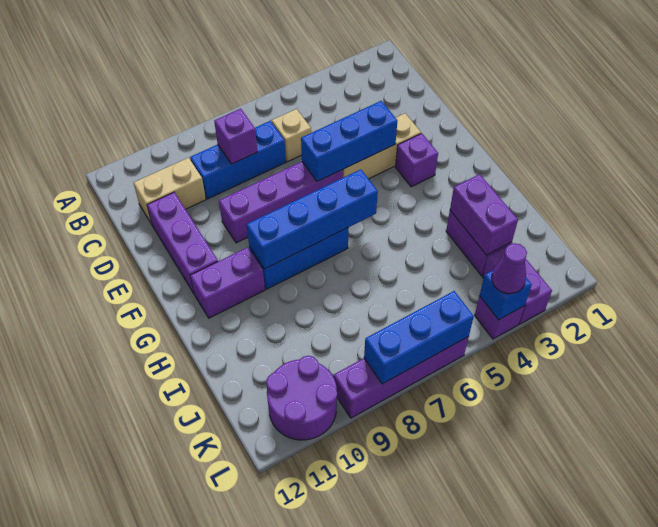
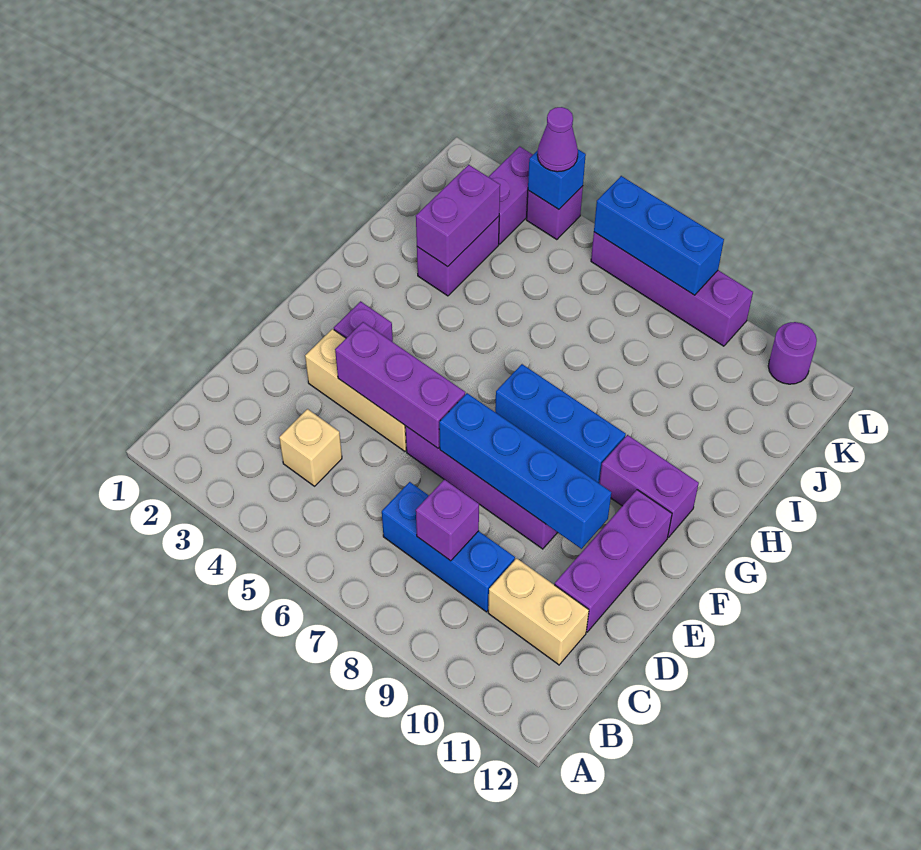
tan 1x1 brick [272,109,311,162] -> tan 1x1 brick moved to [279,409,342,486]
blue 1x3 brick [301,101,397,182] -> purple 1x3 brick [335,322,465,448]
blue 1x4 brick [247,169,378,269] -> blue 1x4 brick moved to [439,393,611,549]
purple 2x2 round brick [266,356,337,440] -> purple 1x1 round brick [768,322,817,384]

